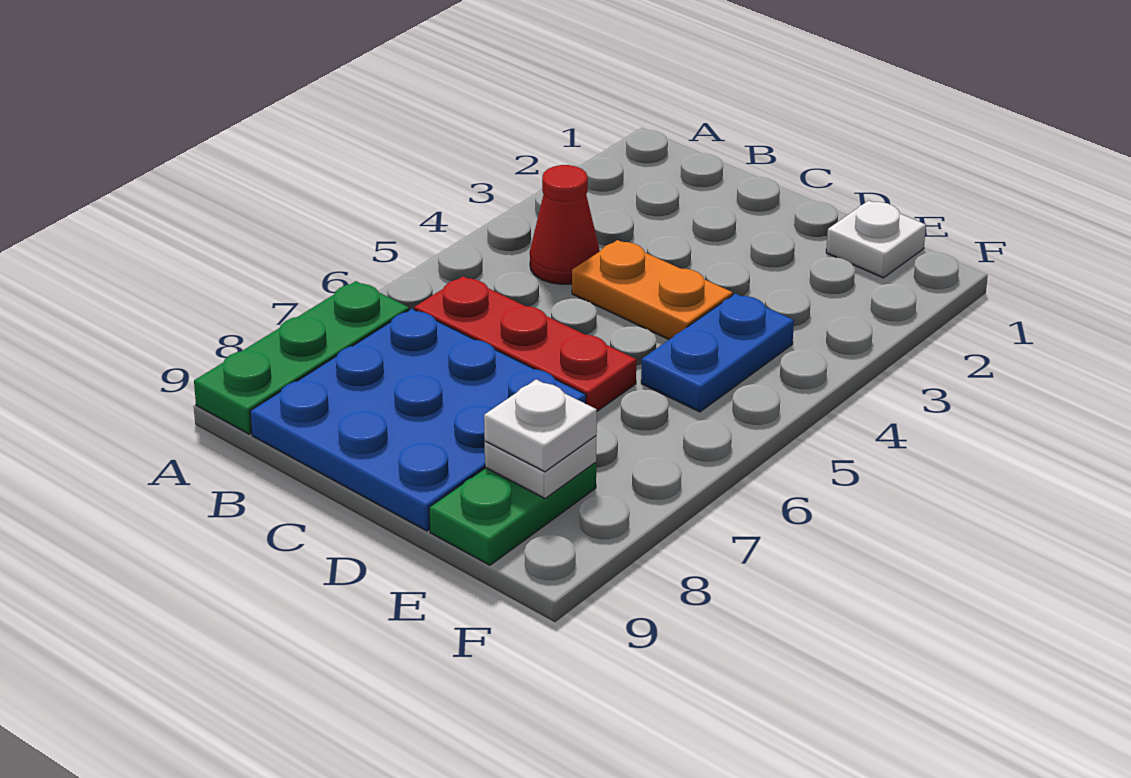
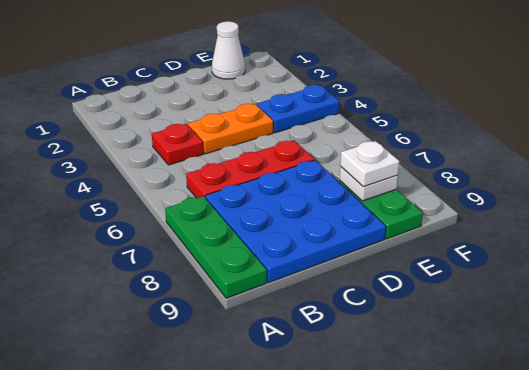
red 1x1 cone [530,165,600,285] -> red 1x1 plate [152,124,203,165]
white 1x1 plate [826,201,926,278] -> white 1x1 cone [212,21,245,79]
blue 1x2 plate [641,294,794,412] -> blue 1x2 plate turned to [257,85,339,133]

